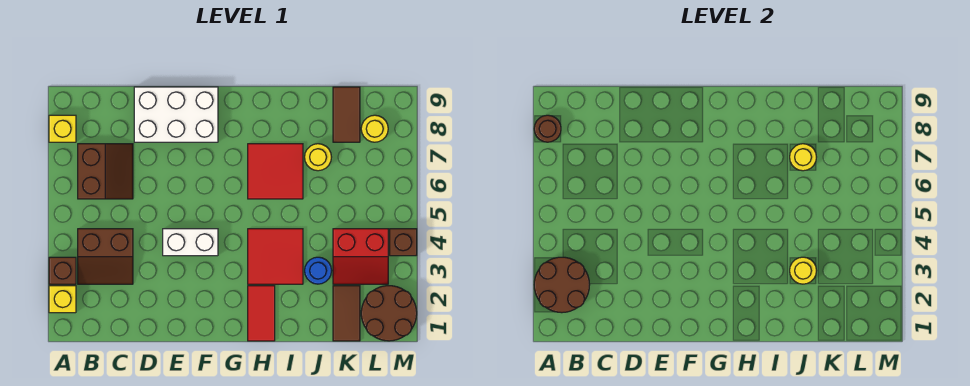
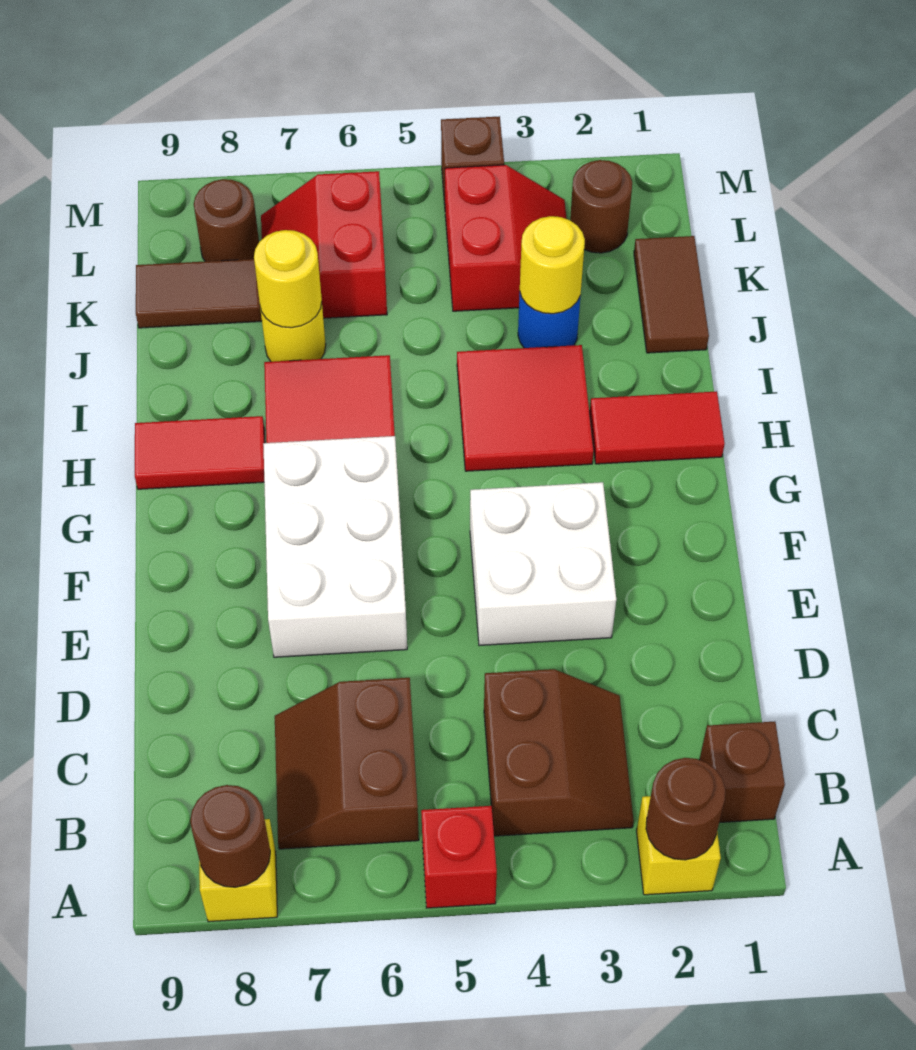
brown 2x2 round brick [534,257,590,313] -> brown 1x1 round brick [646,758,725,860]
brown 1x1 brick [49,257,76,284] -> brown 1x1 brick moved to [699,722,785,822]
none -> red 1x1 brick [421,806,497,908]
brown 2x2 slope [78,144,133,199] -> brown 2x2 slope turned to [275,678,419,849]
white 2x3 brick [134,87,218,142] -> white 2x3 brick moved to [263,436,407,657]
white 1x2 brick [163,229,218,256] -> white 2x2 brick [470,482,616,646]
none -> red 1x2 tile [135,416,265,489]
brown 1x2 tile [333,286,360,341] -> brown 1x2 tile turned to [634,236,709,353]
none -> red 2x2 slope [261,171,387,318]
brown 2x2 round brick [361,286,417,341] -> brown 1x1 round brick [570,160,632,253]
yellow 1x1 round brick [361,115,388,142] -> brown 1x1 round brick [194,179,259,261]

